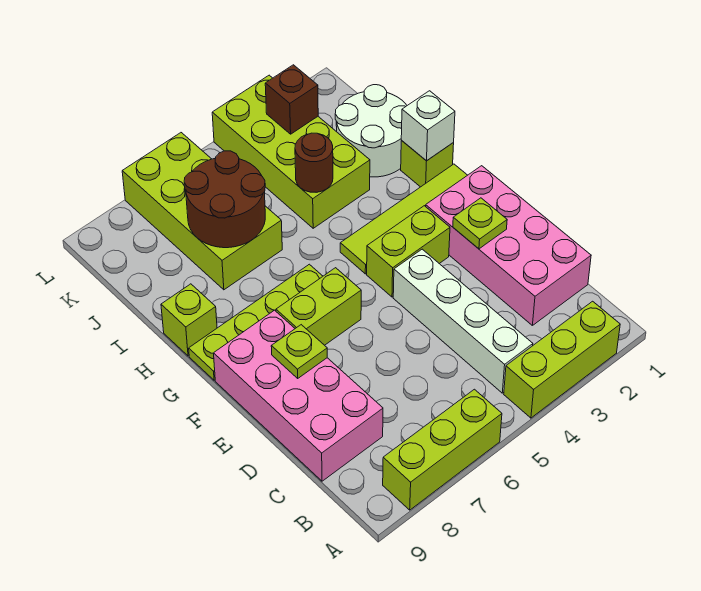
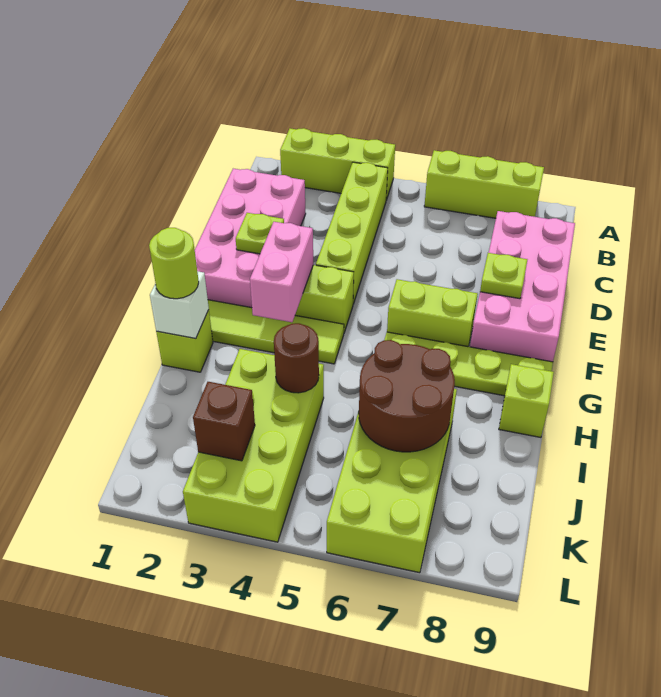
white 1x4 brick [393,249,533,393] -> lime 1x4 brick [316,162,388,304]
none -> pink 1x2 brick [250,222,313,322]
none -> lime 1x1 round brick [149,228,199,299]
white 2x2 round brick [335,85,407,177] -> none

